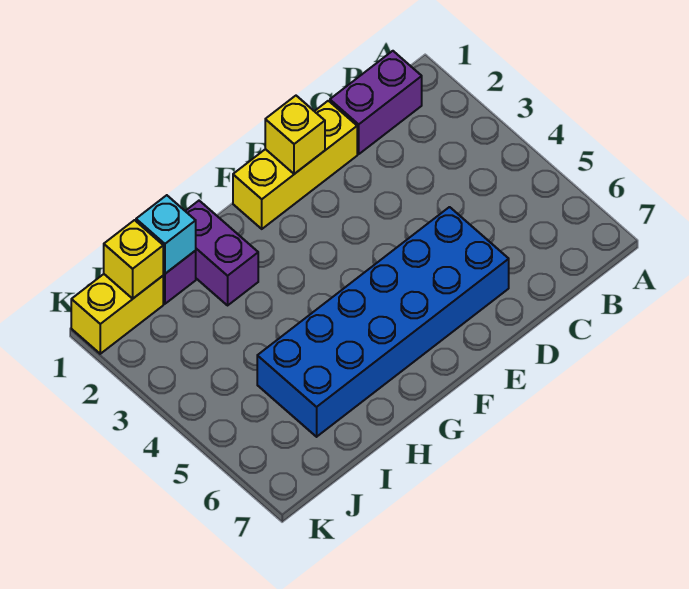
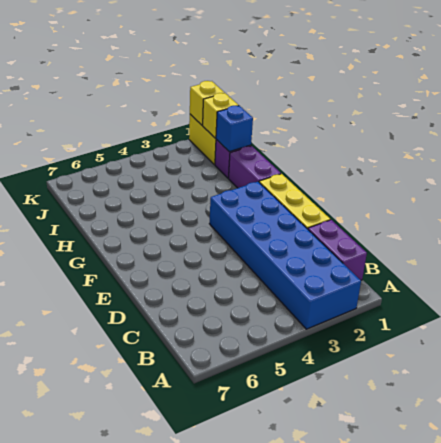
blue 2x6 brick [257,207,509,437] -> blue 2x6 brick moved to [209,182,361,329]
yellow 1x1 brick [265,96,325,174] -> yellow 1x1 brick moved to [190,81,224,125]
purple 1x2 brick [186,201,258,305] -> purple 1x2 brick turned to [229,146,281,188]
cyan 1x1 brick [136,195,196,274] -> blue 1x1 brick [216,106,253,152]

